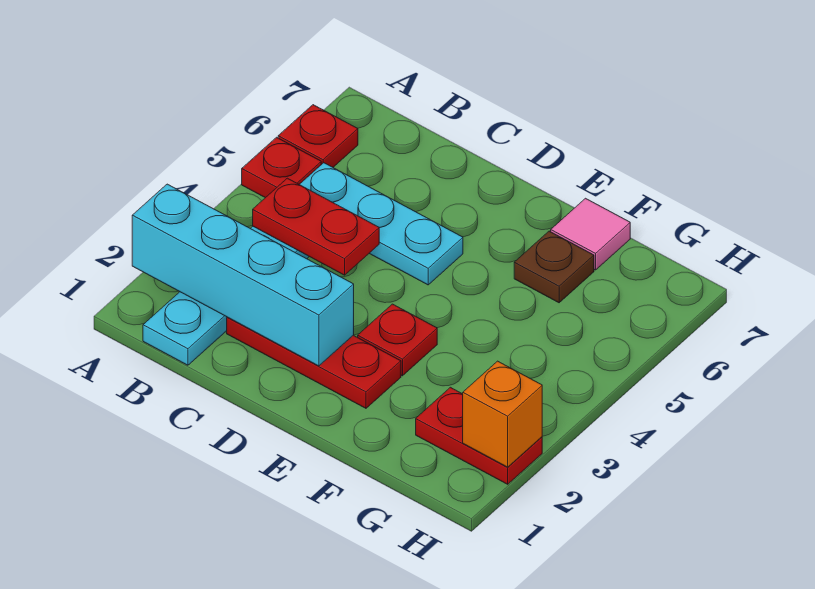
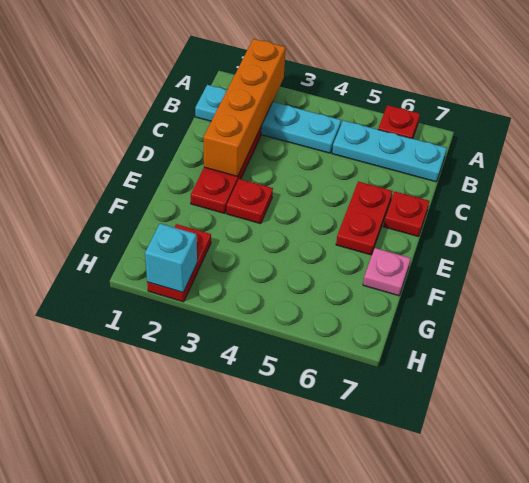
cyan 1x4 brick [132,184,354,366] -> orange 1x4 brick [204,39,286,177]
red 1x1 plate [242,137,321,198] -> red 1x1 plate moved to [384,192,429,237]
red 1x2 plate [253,178,379,275] -> red 1x2 plate moved to [336,181,392,255]
cyan 1x3 plate [299,163,463,285] -> cyan 1x3 plate turned to [332,121,447,182]
brown 1x1 plate [514,231,594,303] -> none
pink 1x1 tile [551,198,630,270] -> pink 1x1 plate [363,248,411,296]
orange 1x1 brick [463,361,542,467] -> cyan 1x1 brick [145,224,197,292]

